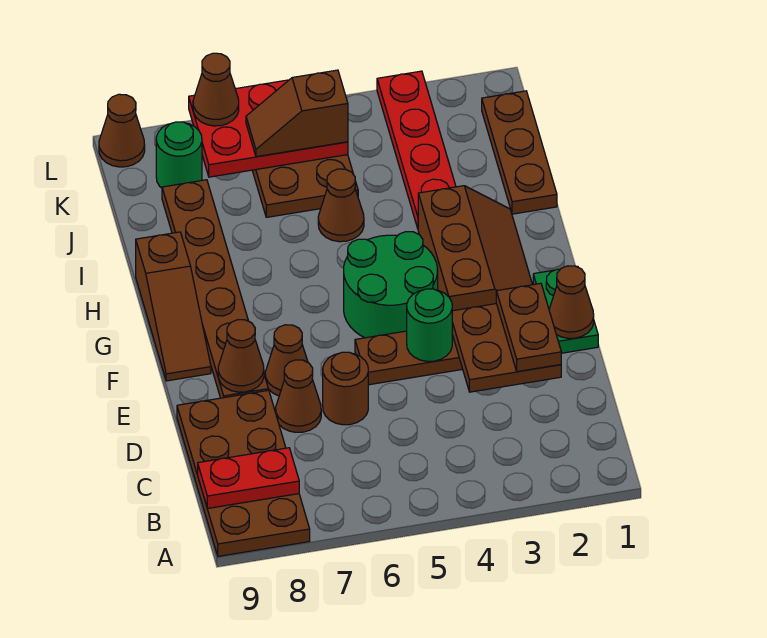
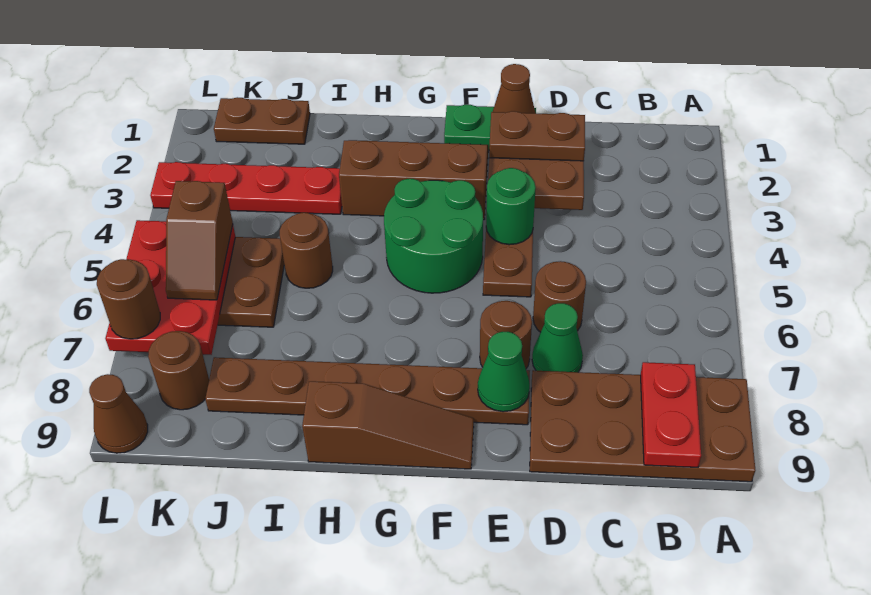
brown 1x1 cone [276,360,321,432] -> green 1x1 cone [532,303,583,372]
brown 1x1 cone [265,325,308,396] -> brown 1x1 round brick [480,301,532,368]
brown 1x1 cone [218,320,264,392] -> green 1x1 cone [478,332,530,412]
brown 1x3 plate [482,91,557,214] -> brown 1x2 plate [214,97,310,144]
brown 1x1 cone [318,169,364,242] -> brown 1x1 round brick [280,213,333,288]
green 1x1 round brick [156,122,202,188] -> brown 1x1 round brick [148,331,209,410]
brown 1x1 cone [193,53,239,126] -> brown 1x1 round brick [97,259,160,339]

